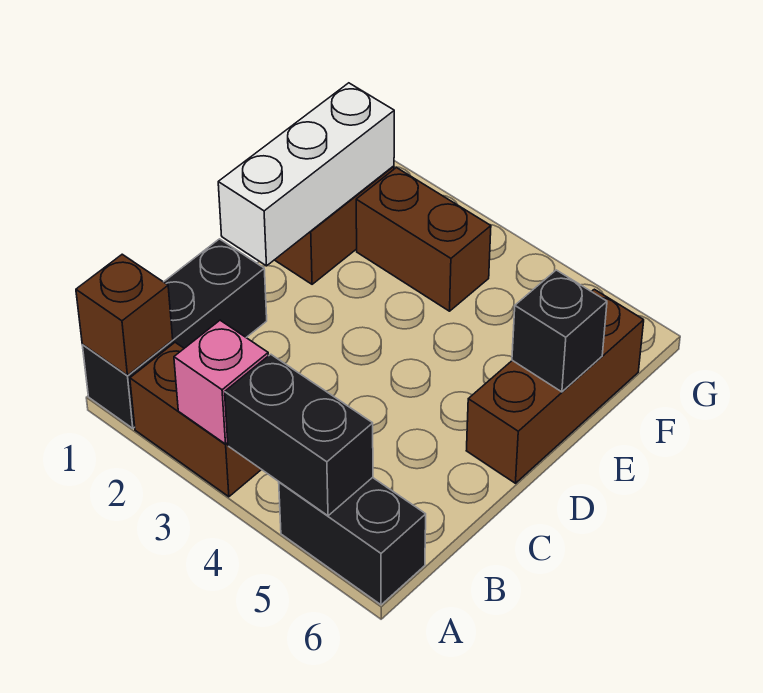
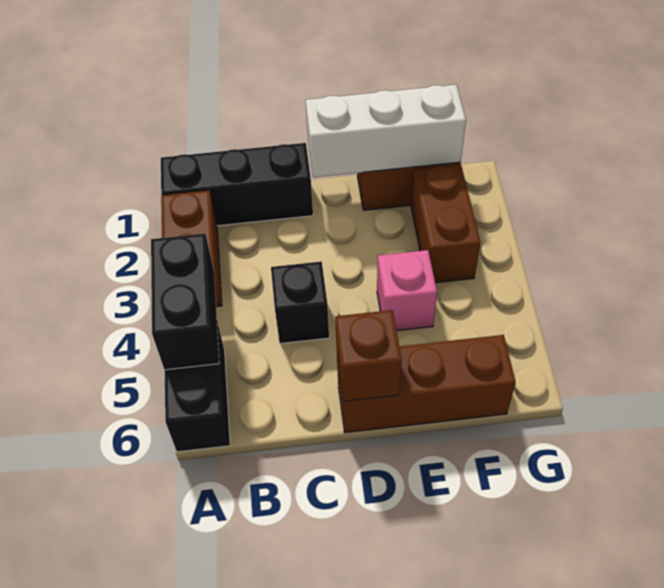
brown 1x1 brick [76,254,173,375] -> brown 1x1 brick moved to [335,310,402,401]
pink 1x1 brick [174,320,268,444] -> pink 1x1 brick moved to [377,250,437,331]
black 1x1 brick [512,270,607,392] -> black 1x1 brick moved to [271,261,329,344]

